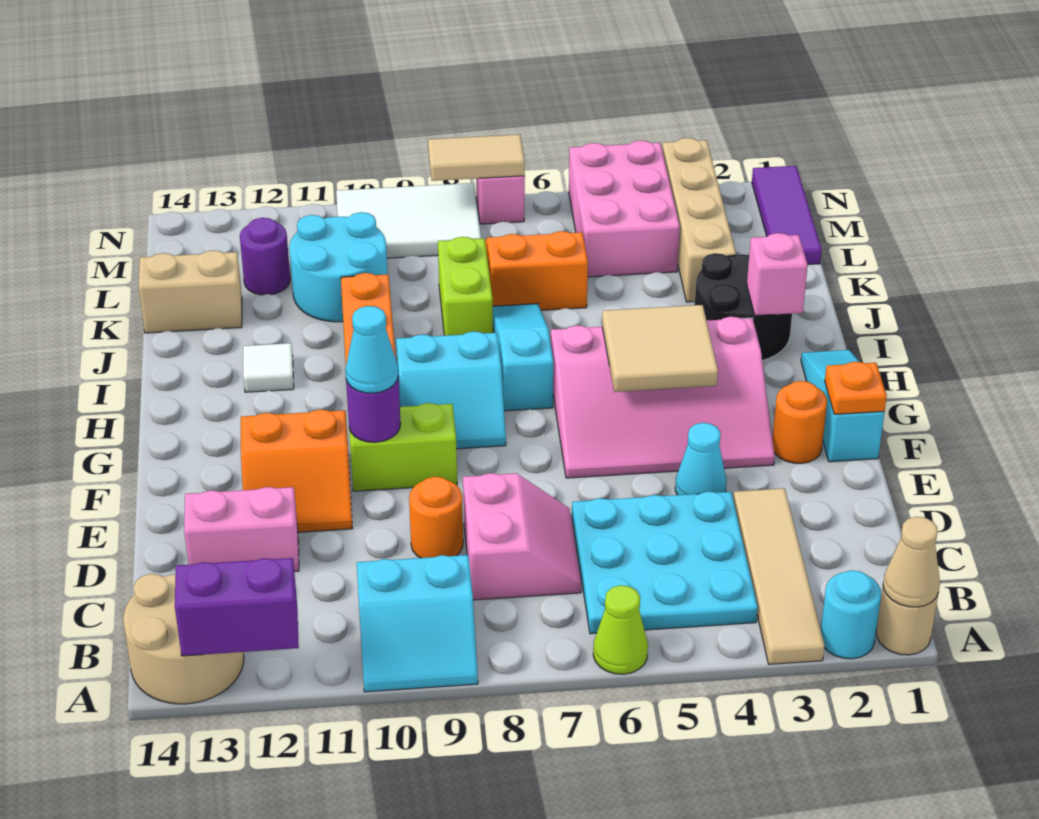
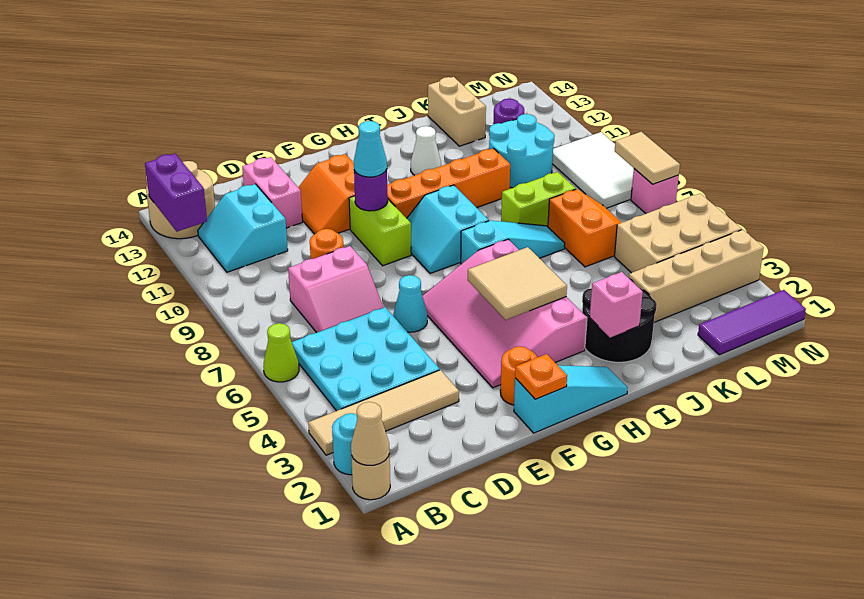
cyan 2x2 slope [357,555,478,692] -> cyan 2x2 slope moved to [198,184,288,272]
cyan 1x1 cone [675,423,726,495] -> cyan 1x1 cone moved to [393,275,427,332]
white 1x1 tile [243,343,294,392] -> white 1x1 cone [411,126,441,175]
pink 2x3 brick [569,140,680,277] -> tan 2x3 brick [615,194,742,273]

